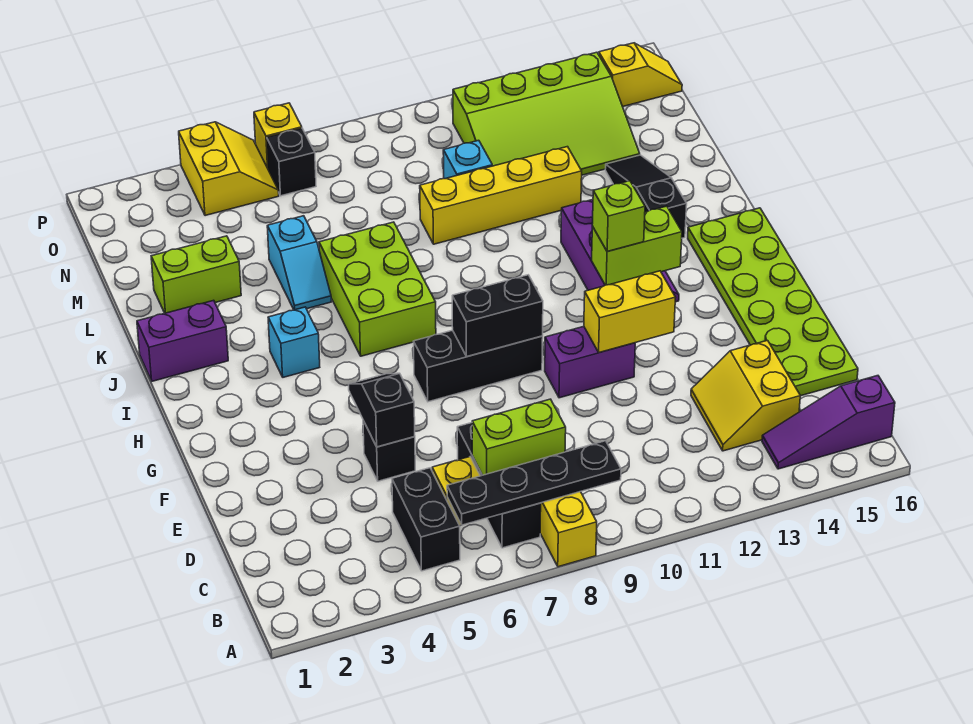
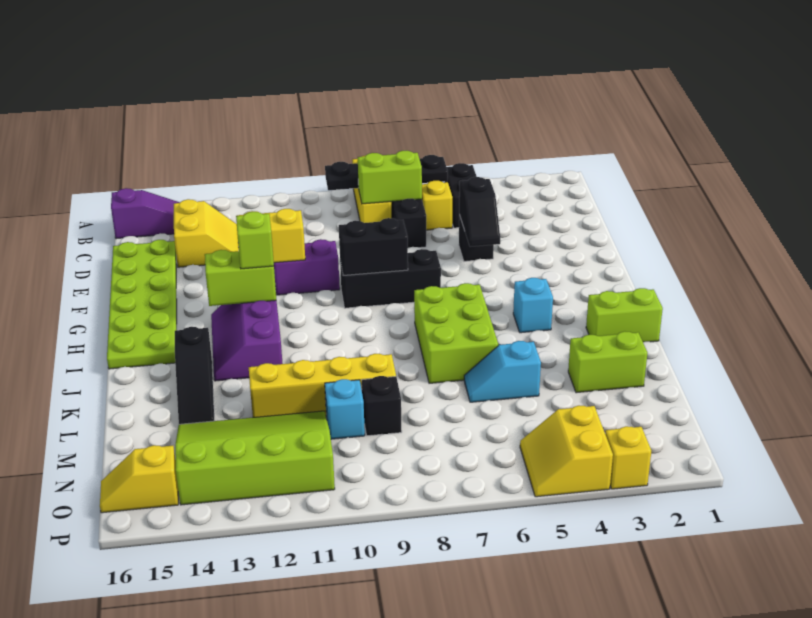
purple 1x2 brick [137,300,228,381] -> lime 1x2 brick [586,288,663,342]
cyan 1x2 slope [267,216,331,310] -> cyan 1x2 slope turned to [464,341,541,402]
black 1x1 brick [267,128,316,196] -> black 1x1 brick moved to [362,376,402,436]
yellow 1x1 brick [254,103,302,168] -> yellow 1x1 brick moved to [605,426,651,489]

